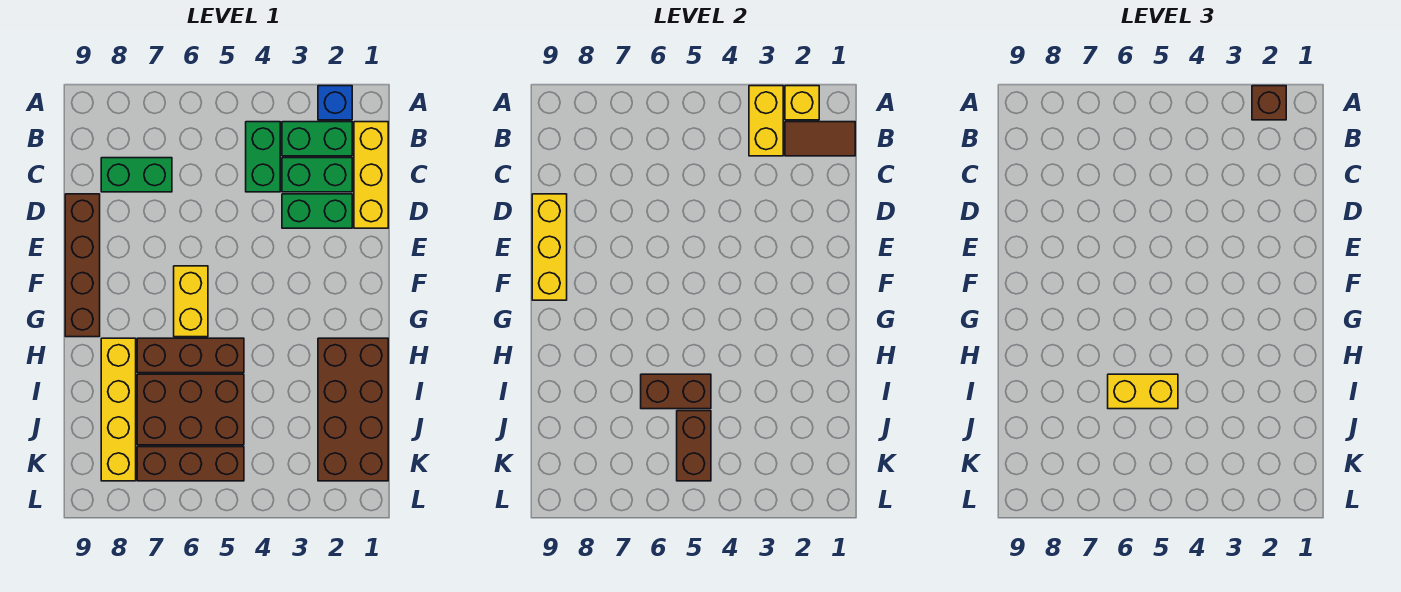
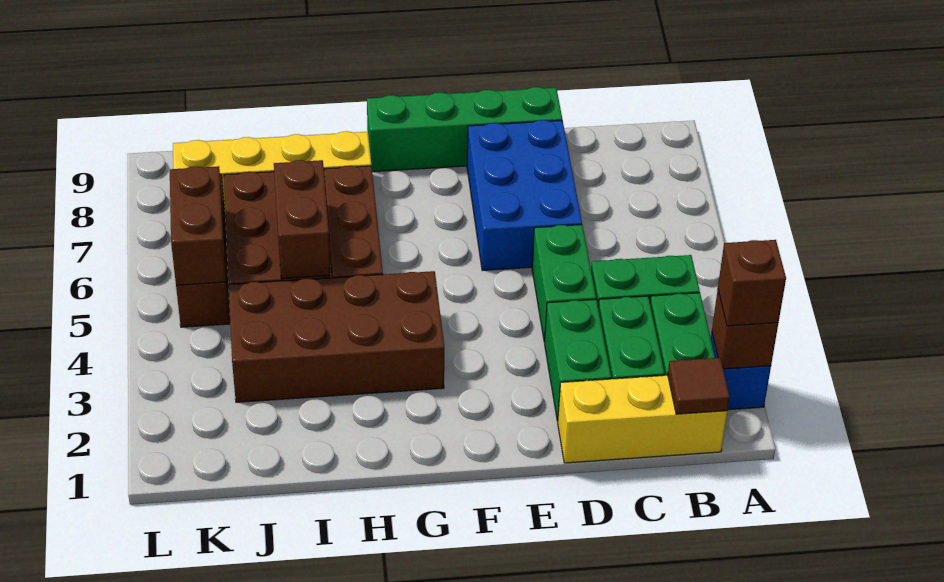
yellow 1x1 brick [785,86,819,120] -> brown 1x1 brick [712,290,778,369]
yellow 1x2 brick [749,86,783,156] -> none
brown 1x2 tile [785,122,855,156] -> brown 1x1 tile [668,358,730,414]
green 1x2 brick [101,158,172,192] -> green 1x2 brick moved to [532,225,596,342]
none -> blue 2x3 brick [467,120,582,271]
brown 1x4 brick [65,194,100,337] -> green 1x4 brick [367,87,562,172]
yellow 1x3 brick [532,194,567,300] -> none
yellow 1x2 brick [174,266,208,337] -> none
brown 2x4 brick [318,338,388,481] -> brown 2x4 brick moved to [229,271,444,402]
yellow 1x2 brick [1108,374,1178,409] -> none
brown 1x2 brick [677,411,711,481] -> brown 1x2 brick turned to [170,166,226,285]

